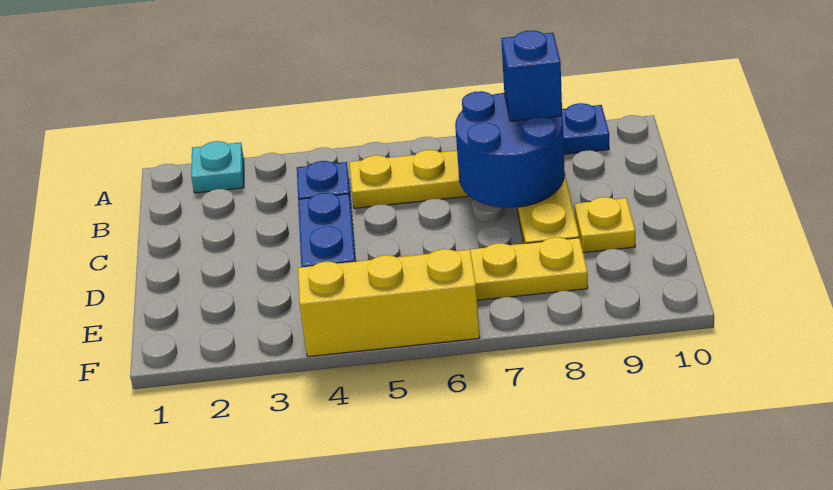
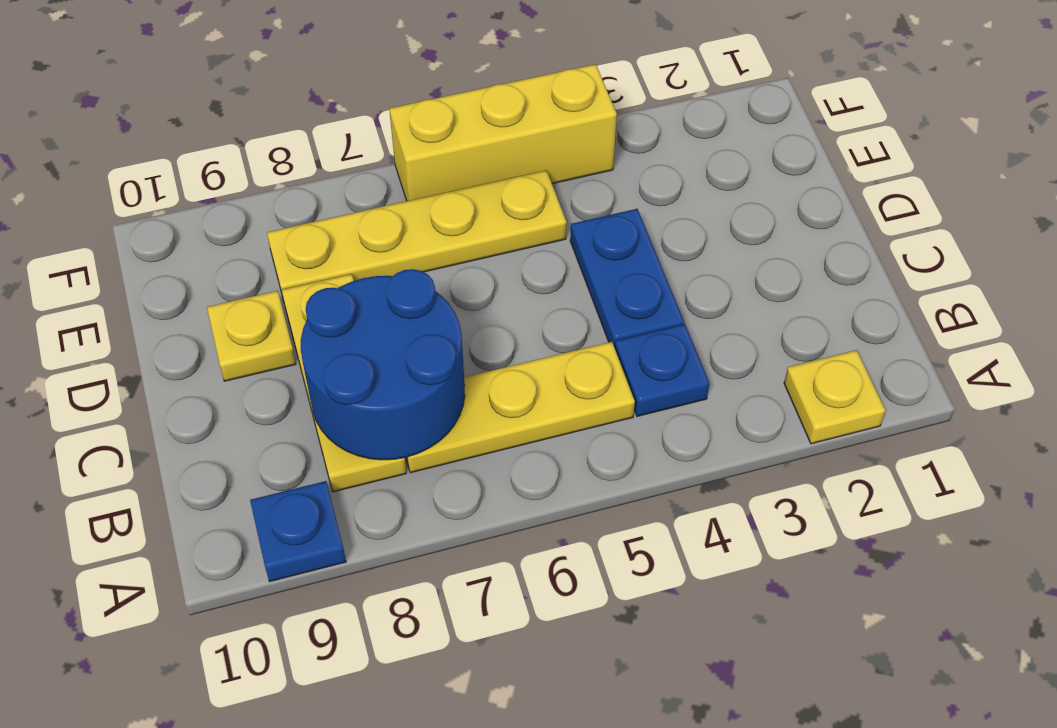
cyan 1x1 plate [191,141,244,193] -> yellow 1x1 plate [784,350,885,444]
blue 1x1 brick [501,31,562,121] -> none

